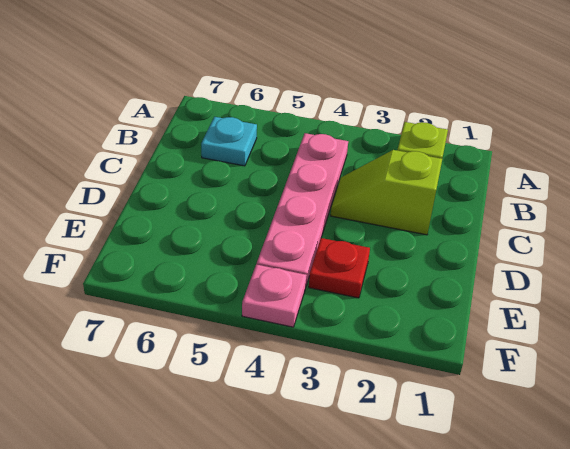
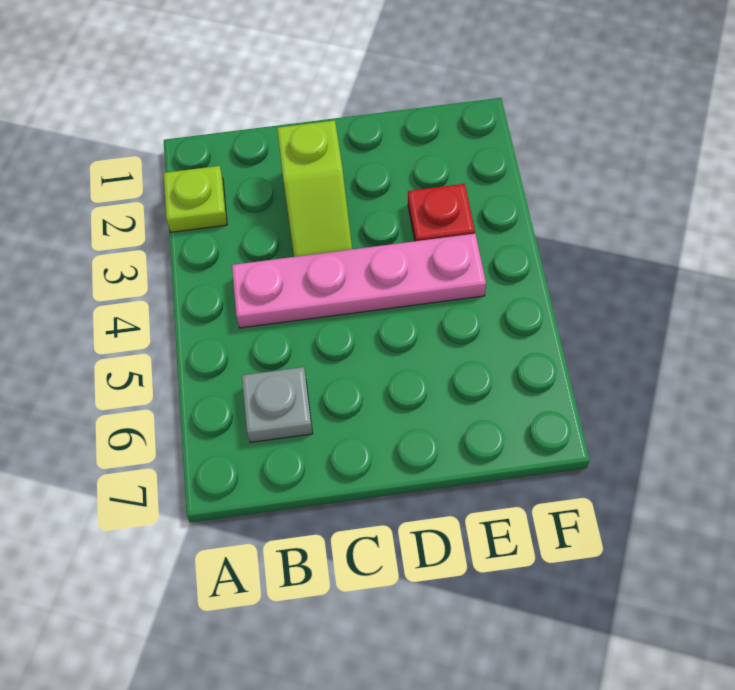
cyan 1x1 plate [201,117,257,166] -> grey 1x1 plate [242,367,313,442]
pink 1x1 plate [242,264,307,327] -> none

